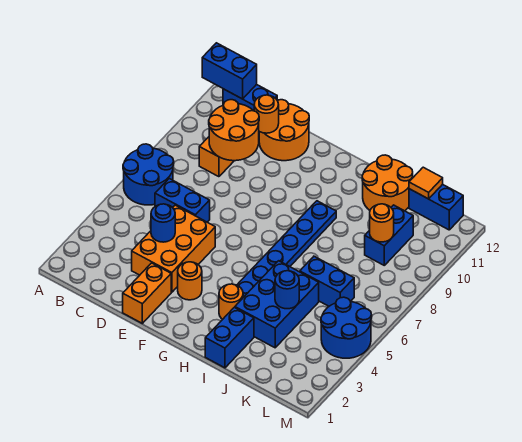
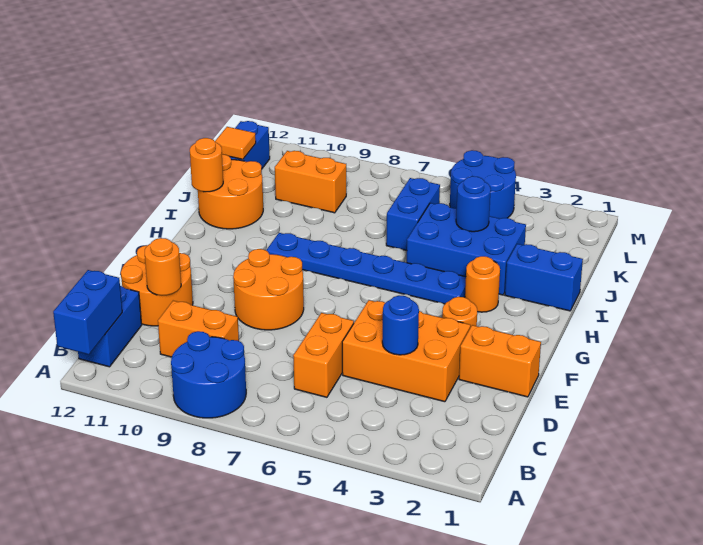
blue 2x2 round brick [123,144,174,205] -> blue 2x2 round brick moved to [171,331,246,418]
blue 1x2 brick [155,179,210,222] -> orange 1x2 brick [293,313,354,397]
orange 2x2 round brick [209,100,259,161] -> orange 2x2 round brick moved to [233,249,304,330]
blue 1x2 brick [365,205,413,265] -> orange 1x2 brick [275,151,346,213]
orange 1x1 round brick [370,204,394,242] -> orange 1x1 round brick moved to [190,138,223,192]

